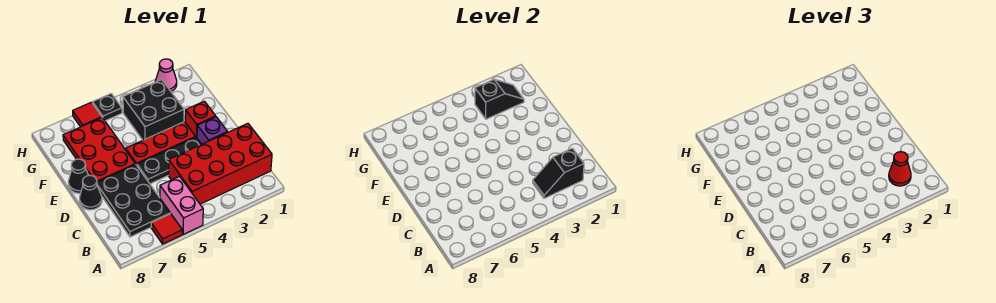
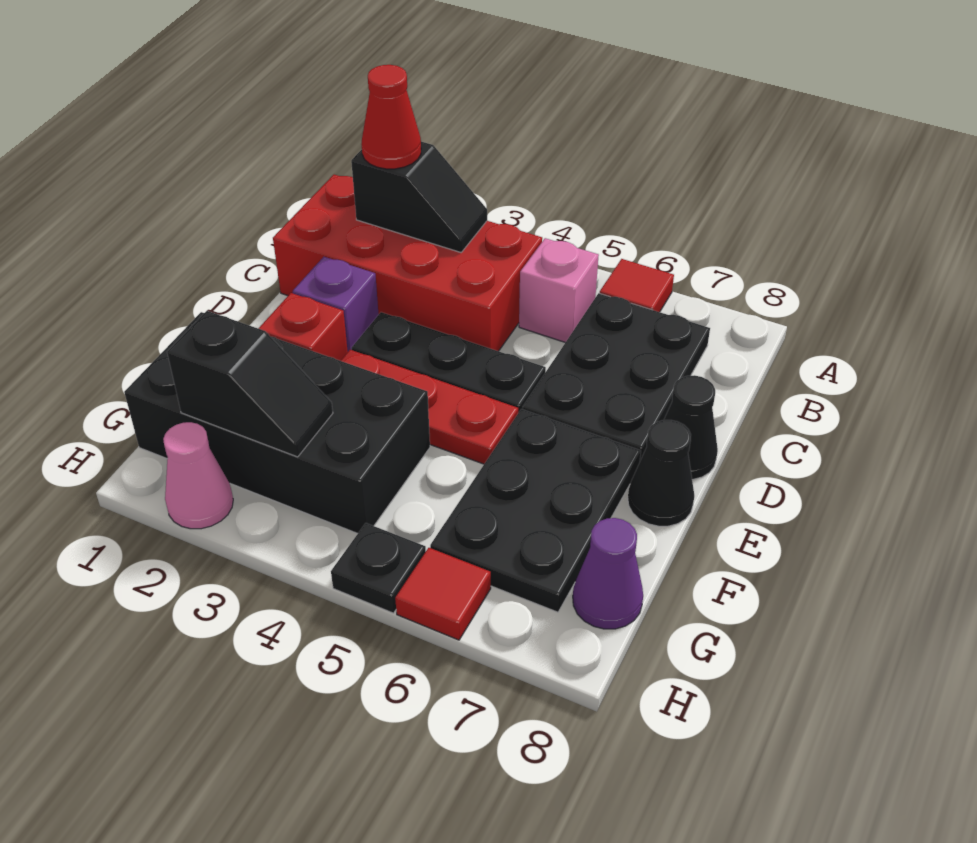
pink 1x2 brick [160,176,203,234] -> pink 1x1 brick [519,238,599,342]
red 2x3 plate [63,118,135,182] -> black 2x3 plate [430,409,641,612]
black 2x2 brick [123,80,184,140] -> black 2x4 brick [124,312,430,534]
black 1x2 slope [475,79,524,119] -> black 1x2 slope turned to [167,311,333,457]
none -> purple 1x1 cone [573,518,643,629]

